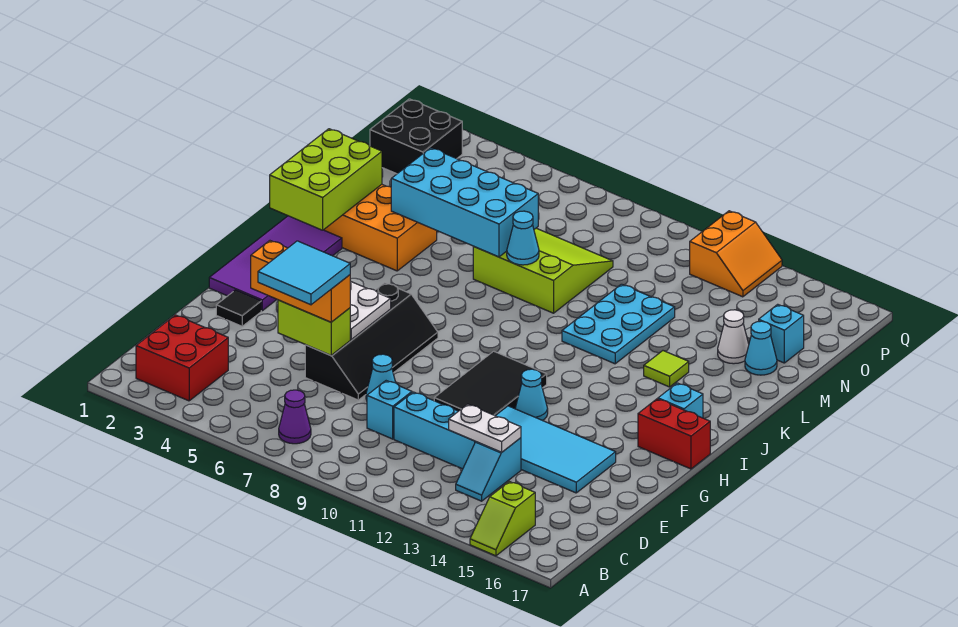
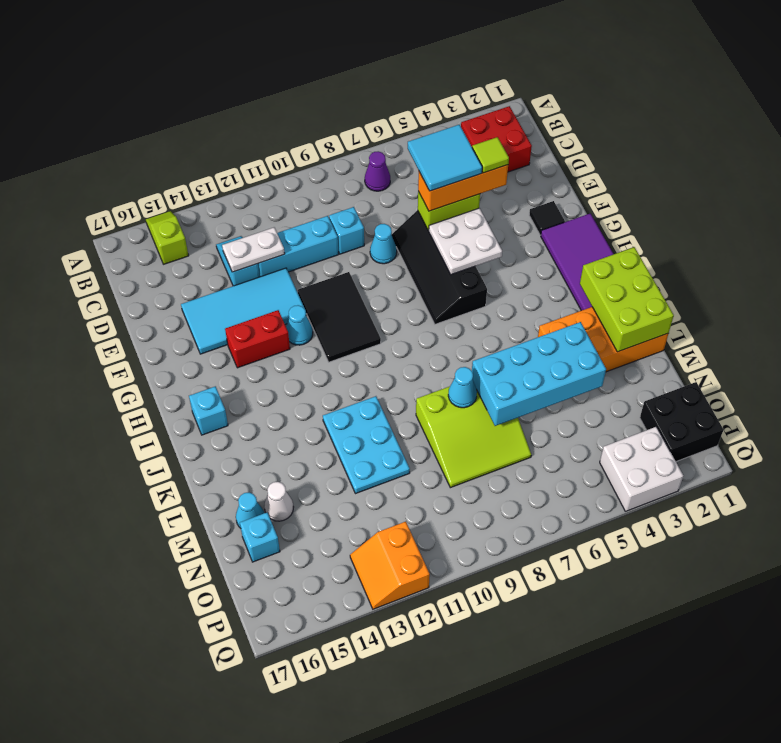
red 1x2 brick [638,399,710,469] -> red 1x2 brick moved to [225,310,290,368]
lime 1x1 tile [644,351,689,387] -> lime 1x1 tile moved to [472,137,509,173]
none -> white 2x2 brick [600,427,684,511]

